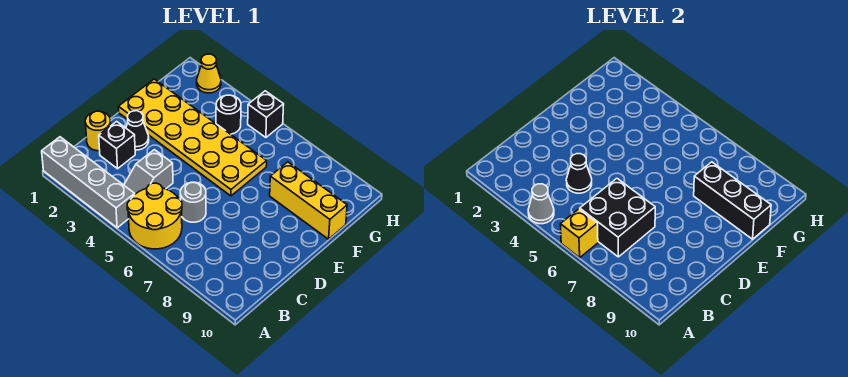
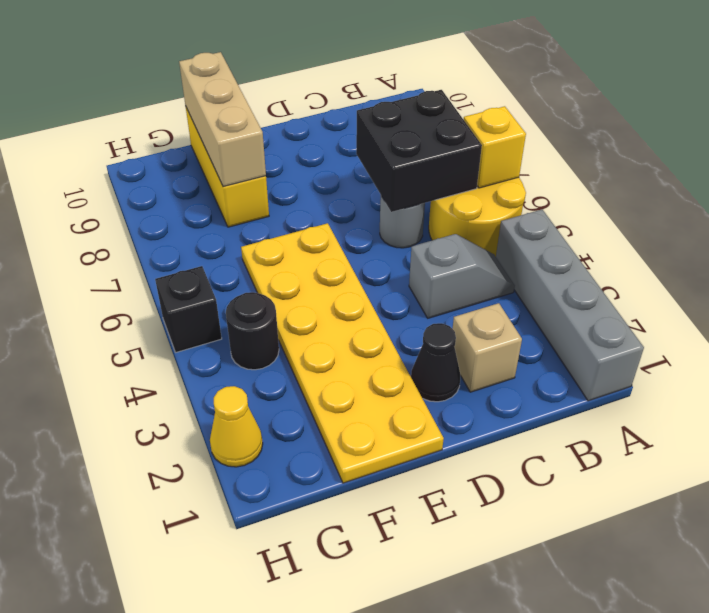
grey 1x1 cone [528,184,554,224] -> none
yellow 1x1 round brick [85,111,111,151] -> none
black 1x1 brick [99,121,135,169] -> tan 1x1 brick [452,303,522,392]
black 1x1 cone [566,154,592,193] -> none
black 1x3 brick [694,162,771,239] -> tan 1x3 brick [179,52,266,187]

